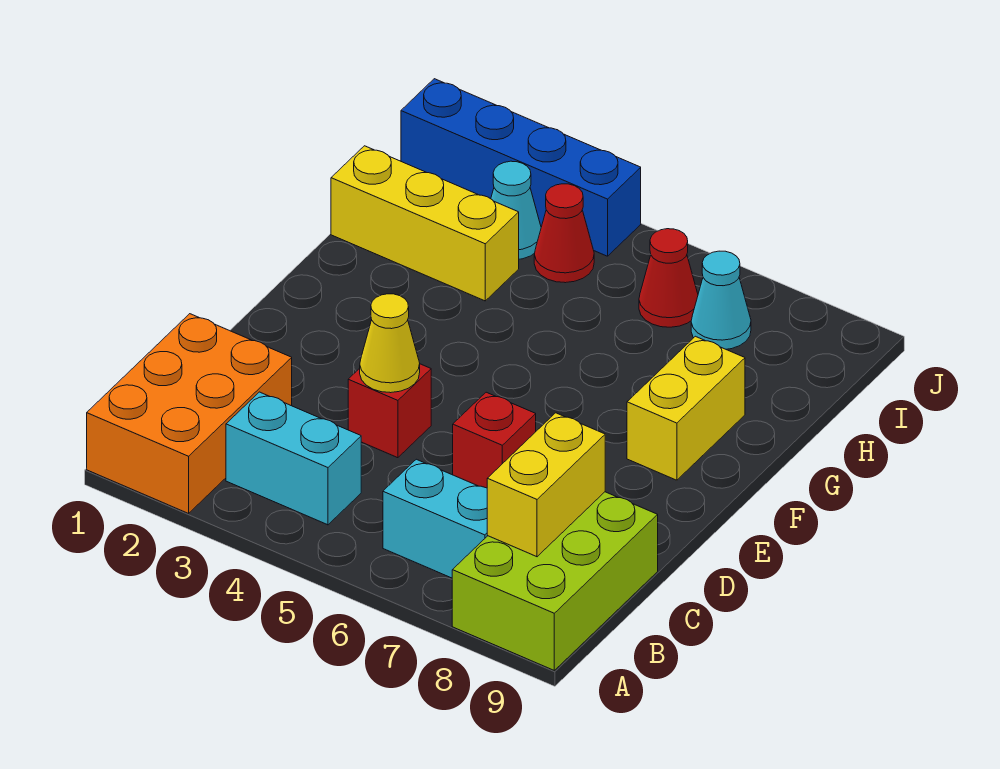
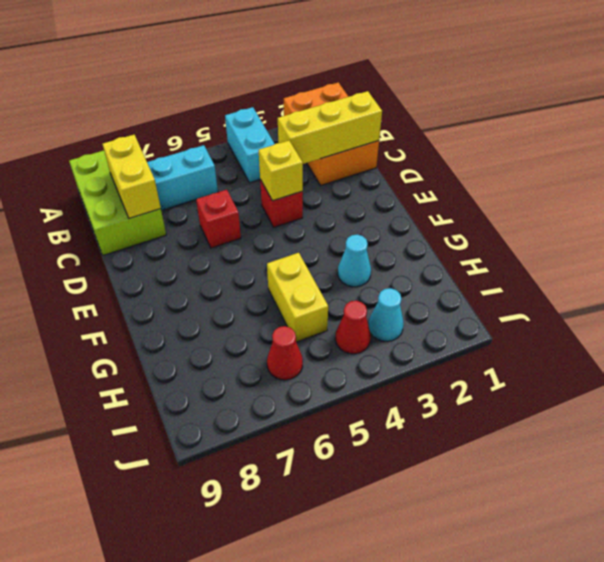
cyan 1x2 brick [226,392,361,525] -> cyan 1x2 brick turned to [225,107,274,183]
yellow 1x1 cone [360,294,420,393] -> yellow 1x1 brick [259,141,303,201]
yellow 1x2 brick [627,336,745,480] -> yellow 1x2 brick moved to [267,253,328,342]
yellow 1x3 brick [331,146,519,301] -> yellow 1x3 brick moved to [278,91,382,164]
cyan 1x1 cone [691,251,751,349] -> cyan 1x1 cone moved to [338,235,371,287]
blue 1x4 brick [401,79,641,256] -> none

